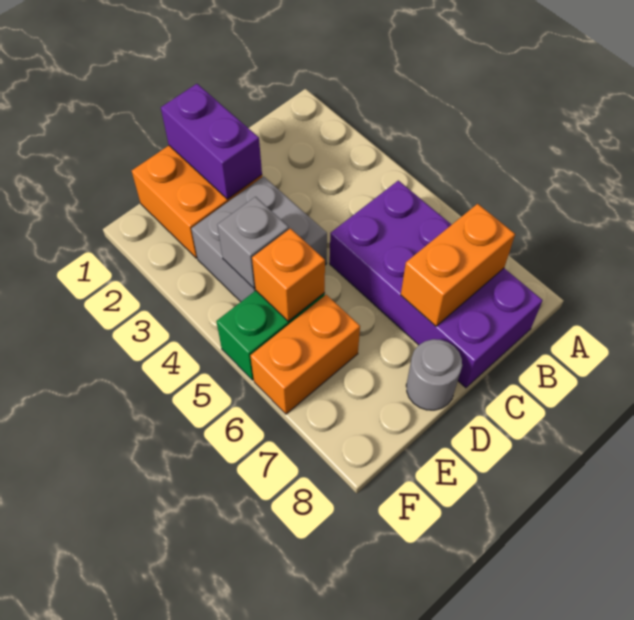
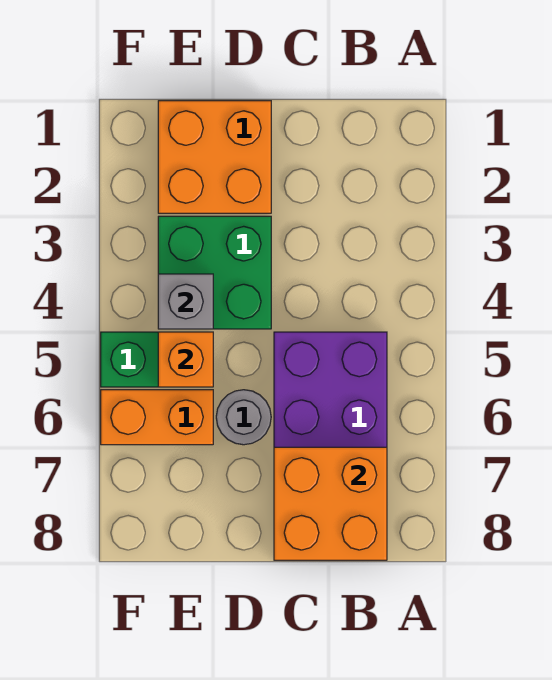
orange 1x2 brick [401,204,515,326] -> orange 2x2 brick [274,447,387,560]
purple 1x2 brick [161,84,262,199] -> none
grey 2x2 brick [191,176,327,302] -> green 2x2 brick [158,216,271,329]
grey 1x1 round brick [406,339,462,410] -> grey 1x1 round brick moved to [216,390,271,445]

